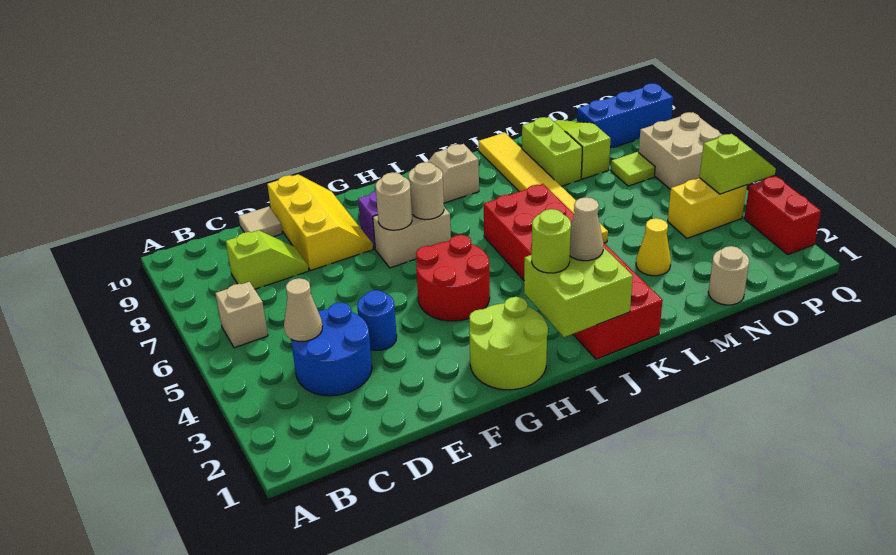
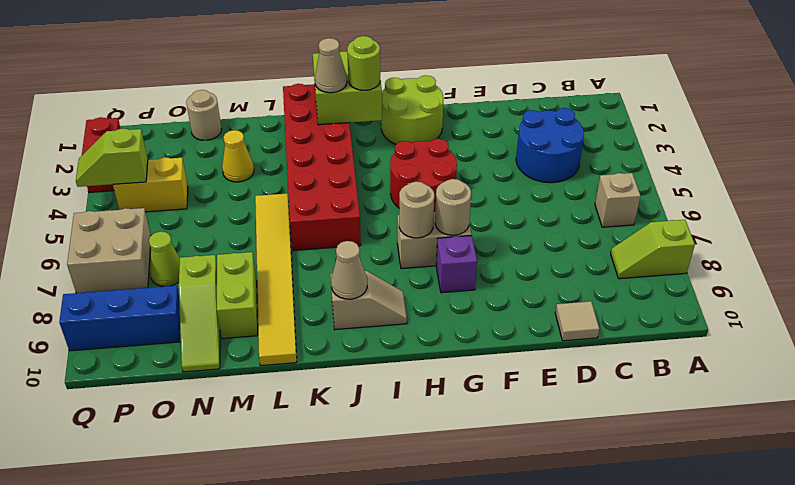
tan 1x1 cone [284,278,323,342] -> tan 1x1 cone moved to [331,241,367,299]
lime 1x2 slope [226,230,309,289] -> lime 1x2 slope moved to [611,220,695,279]
blue 1x1 round brick [357,290,397,350] -> none
yellow 2x3 slope [267,174,373,271] -> none
lime 1x1 tile [611,152,655,186] -> lime 1x1 cone [149,232,180,286]

